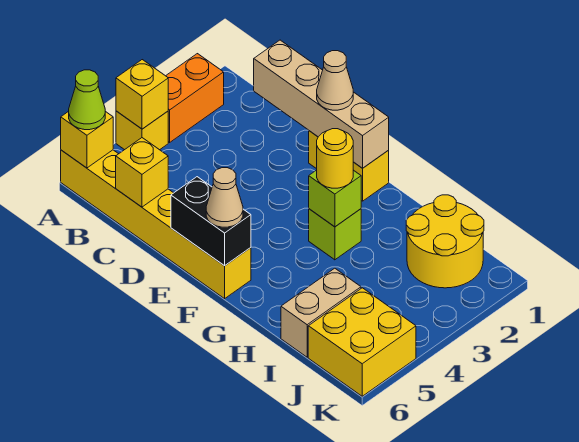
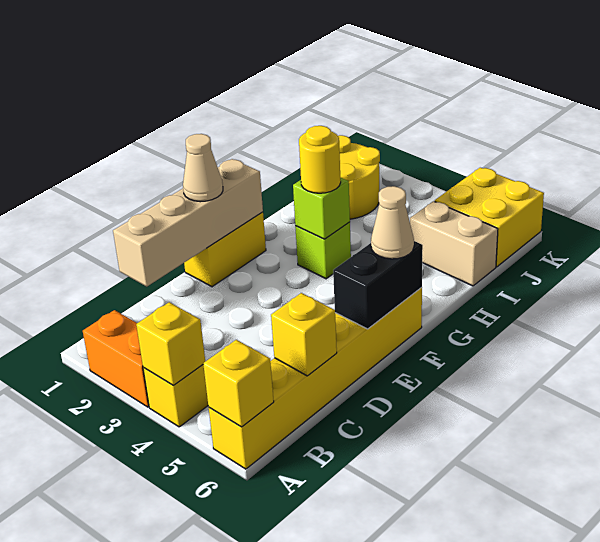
lime 1x1 cone [69,70,105,130] -> none

